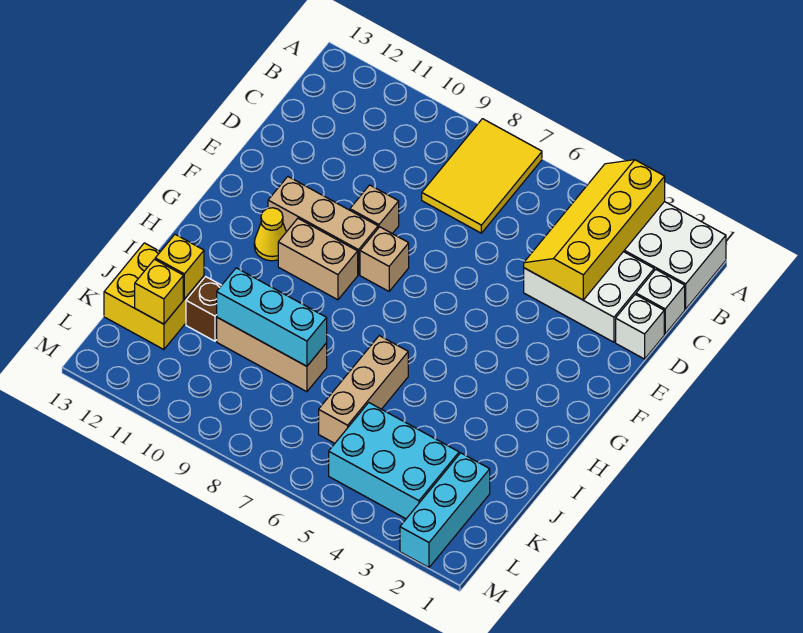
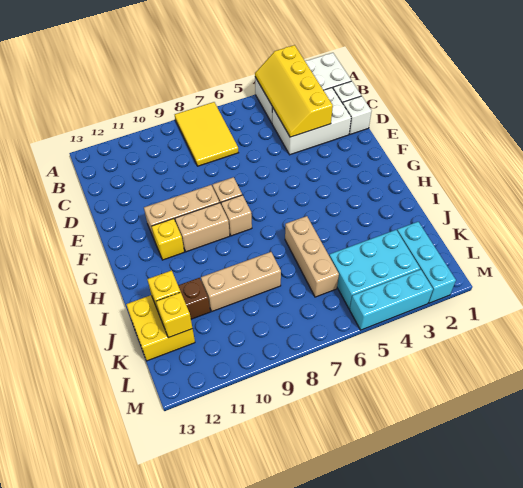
tan 1x1 brick [350,185,399,234] -> tan 1x1 brick moved to [221,195,252,236]
yellow 1x1 cone [254,208,286,261] -> yellow 1x1 brick [151,219,184,260]
cyan 1x3 brick [217,268,327,366] -> cyan 1x3 brick moved to [350,269,433,330]

